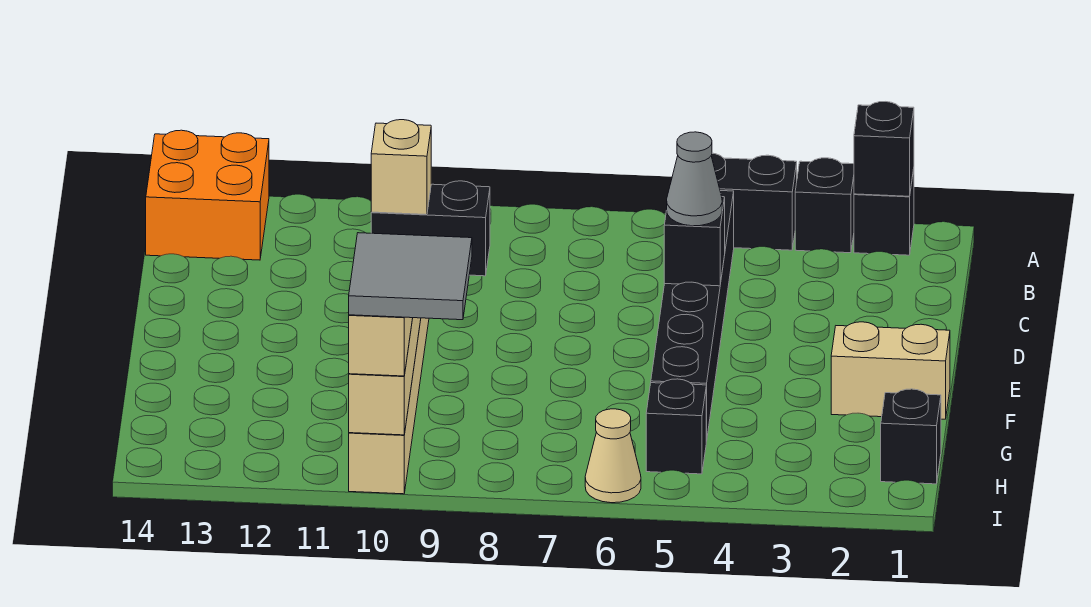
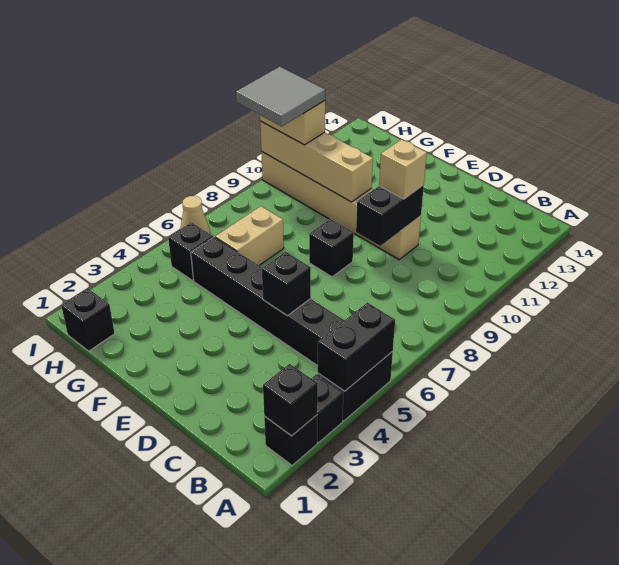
none -> black 1x2 brick [318,303,395,391]
orange 2x2 brick [146,130,269,260] -> none
grey 1x1 cone [667,132,722,226] -> none
none -> black 1x1 brick [309,219,354,277]
tan 1x2 brick [831,322,950,419] -> tan 1x2 brick moved to [215,206,284,265]

